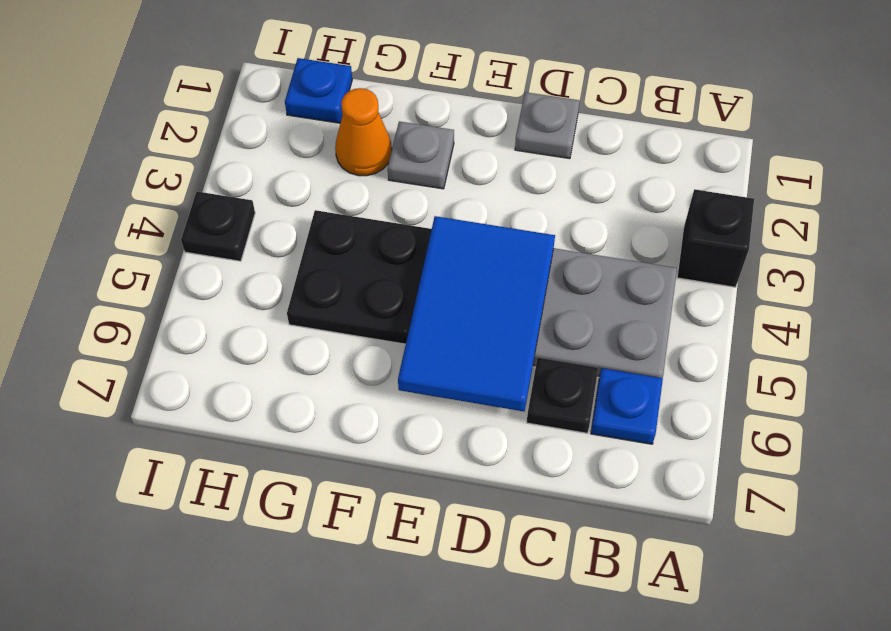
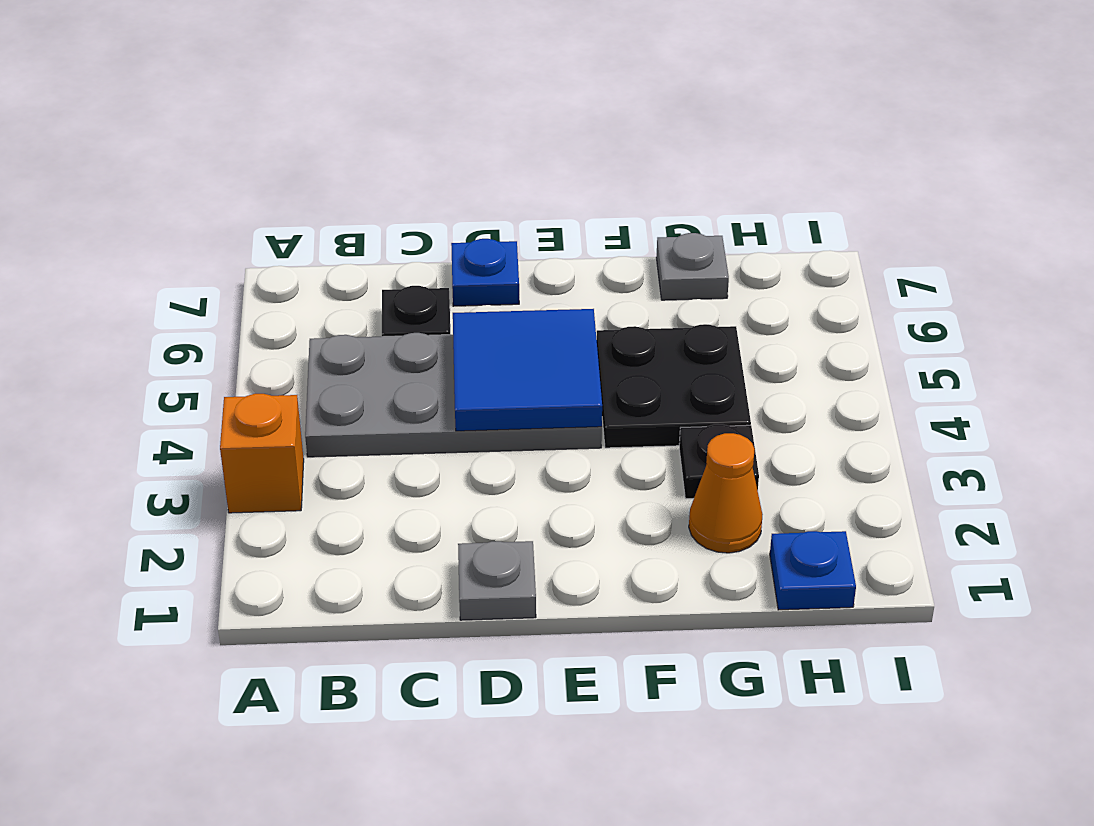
black 1x1 brick [677,189,754,287] -> orange 1x1 brick [220,394,304,513]
blue 1x1 plate [591,368,663,444] -> blue 1x1 plate moved to [451,239,519,306]
blue 2x3 tile [398,216,555,411] -> blue 2x2 tile [453,309,602,431]
grey 1x1 plate [388,121,454,189] -> grey 1x1 plate moved to [656,233,729,300]
black 1x1 plate [181,192,255,261] -> black 1x1 plate moved to [679,424,759,499]

